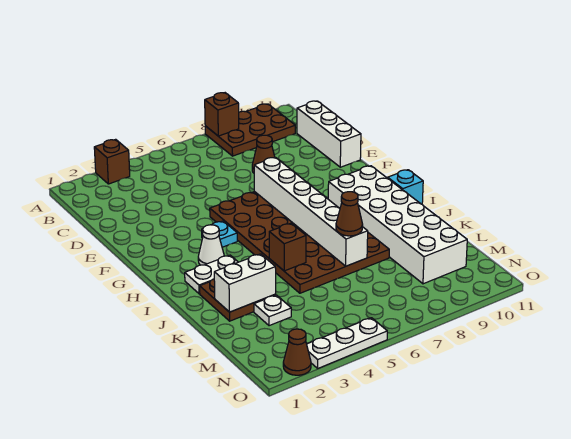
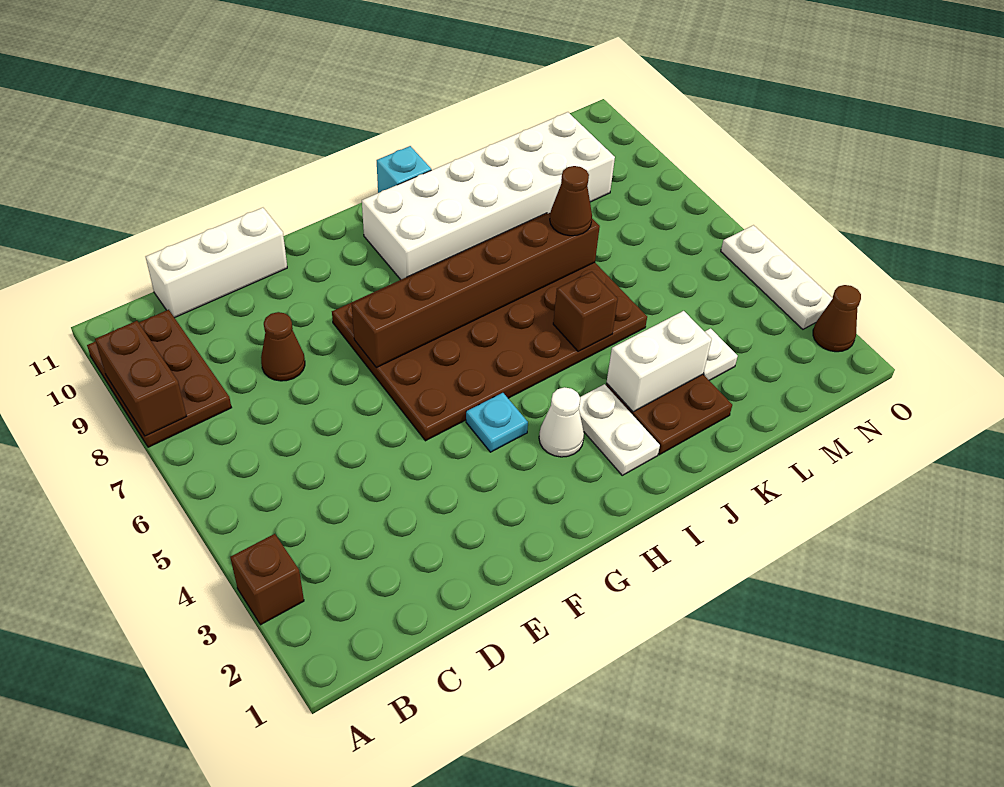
brown 1x1 brick [205,93,239,136] -> brown 1x2 brick [95,321,186,436]
white 1x6 brick [254,157,368,266] -> brown 1x6 brick [352,213,600,368]
white 1x2 brick [214,254,276,312] -> white 1x2 brick turned to [606,311,712,412]

